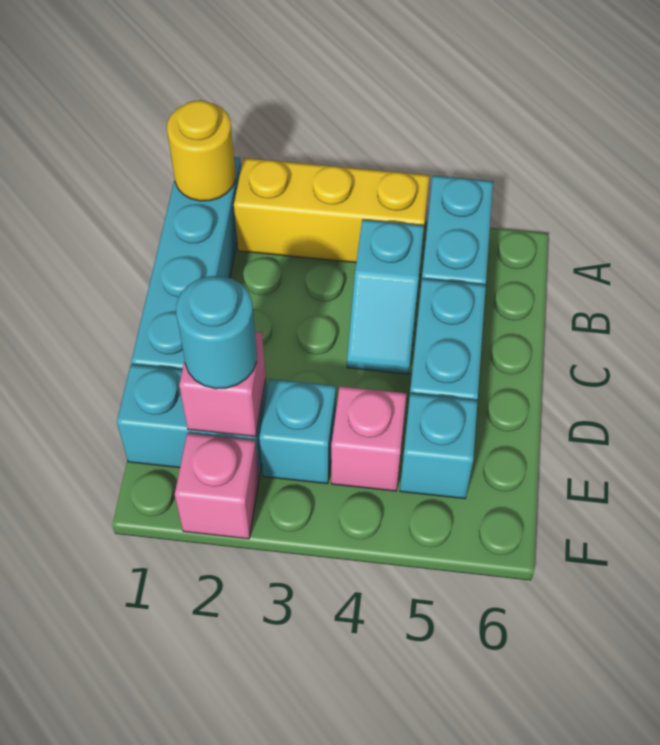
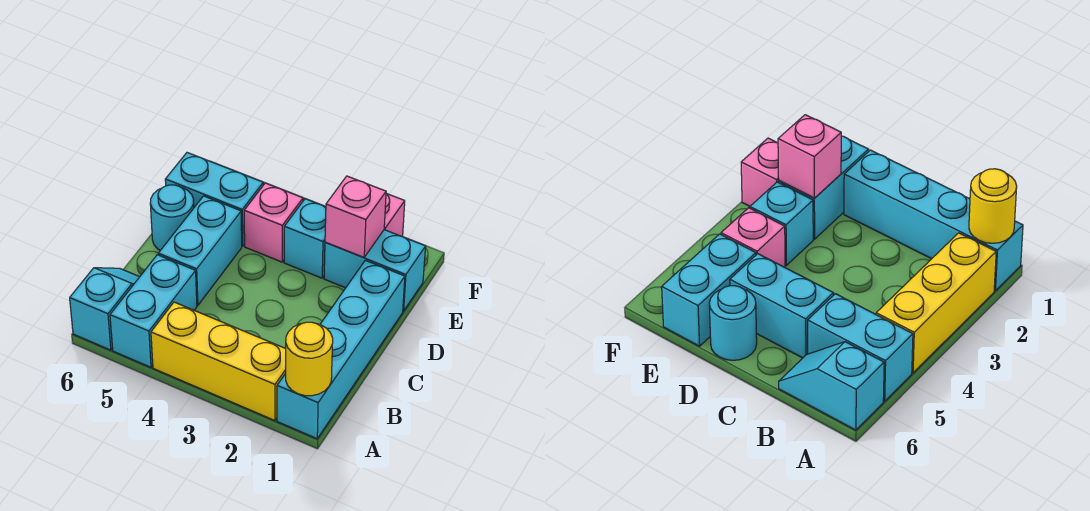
cyan 1x2 slope [347,220,424,374] -> cyan 1x2 slope moved to [70,268,139,350]
cyan 1x1 round brick [176,276,257,389] -> cyan 1x1 round brick moved to [150,185,194,250]
cyan 1x1 brick [400,394,478,499] -> cyan 1x2 brick [165,153,263,246]

